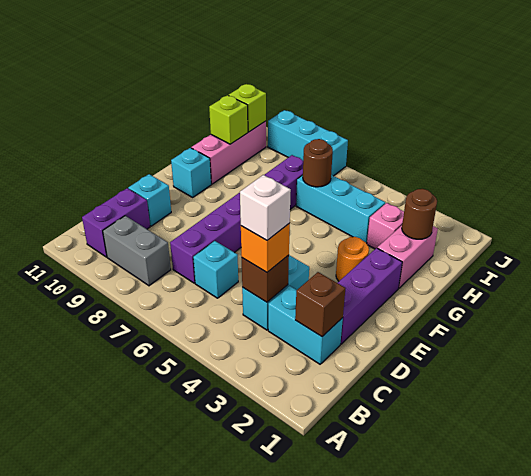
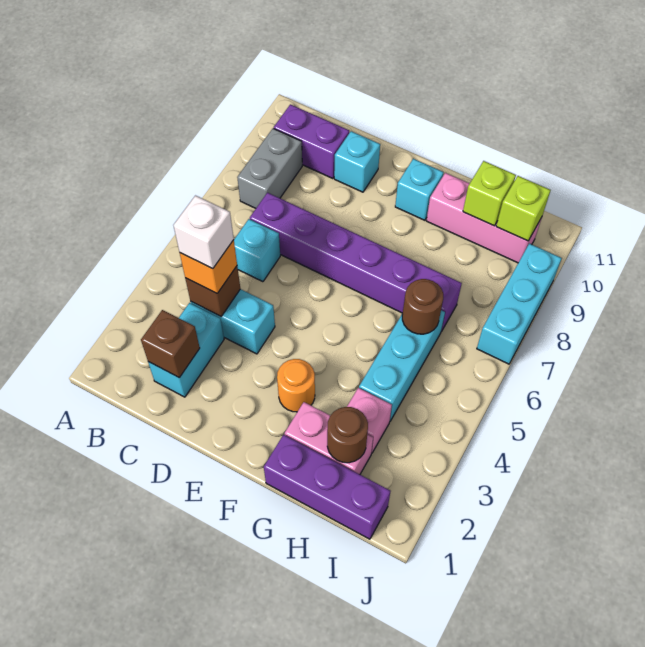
purple 1x3 brick [338,248,402,344] -> purple 1x3 brick moved to [264,435,390,539]

